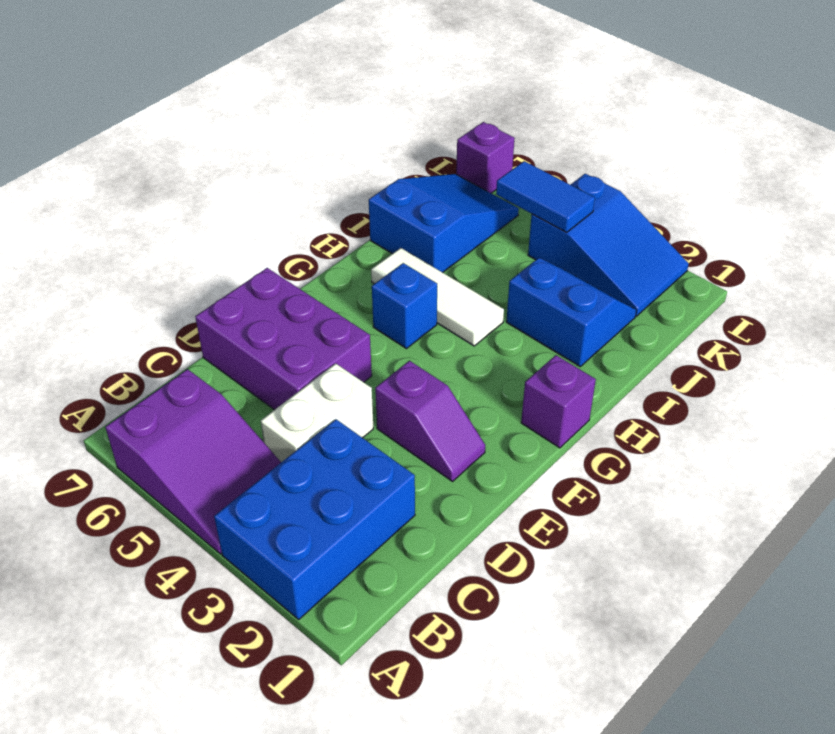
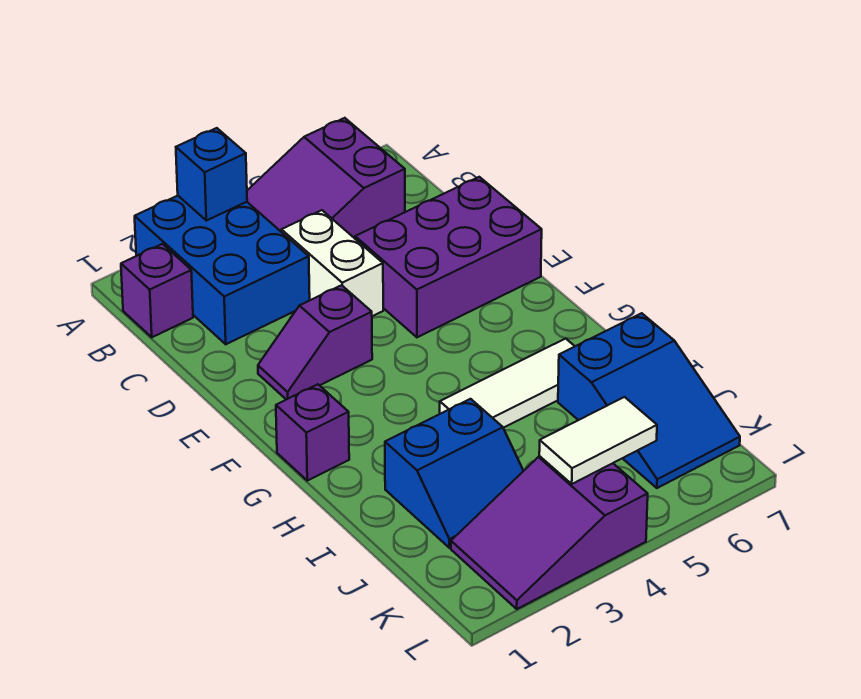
blue 1x1 brick [372,263,437,349] -> blue 1x1 brick moved to [176,128,247,221]
blue 2x3 slope [528,174,689,316] -> purple 2x3 slope [451,456,648,609]
blue 1x2 tile [496,161,595,232] -> white 1x2 tile [539,397,657,484]
purple 1x1 brick [456,122,515,193] -> purple 1x1 brick moved to [121,244,193,337]

